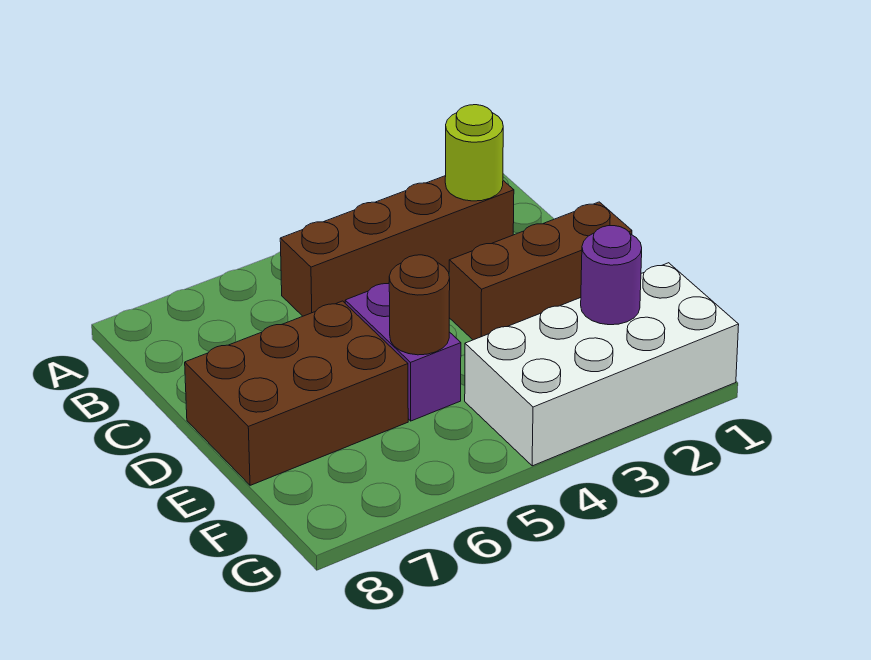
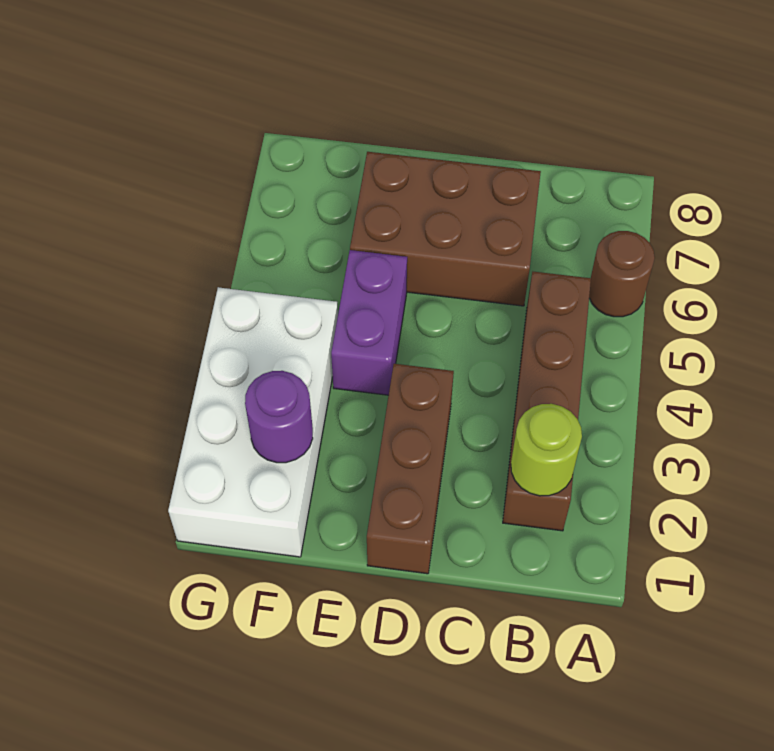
purple 1x2 brick [345,283,461,421] -> purple 1x2 brick turned to [331,250,407,395]
brown 2x3 brick [185,301,408,485] -> brown 2x3 brick turned to [350,152,541,306]
brown 1x1 round brick [389,255,450,355] -> brown 1x1 round brick moved to [589,231,655,317]

